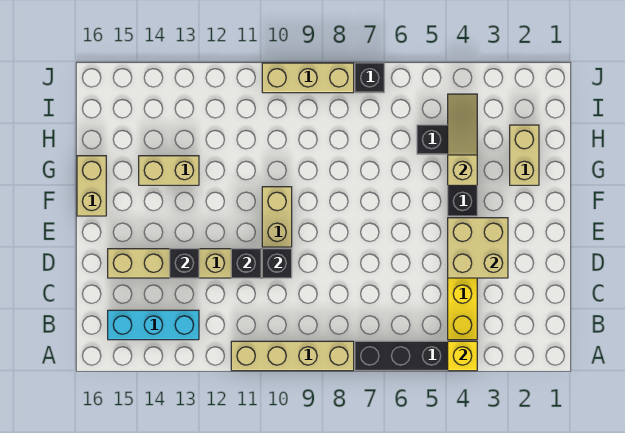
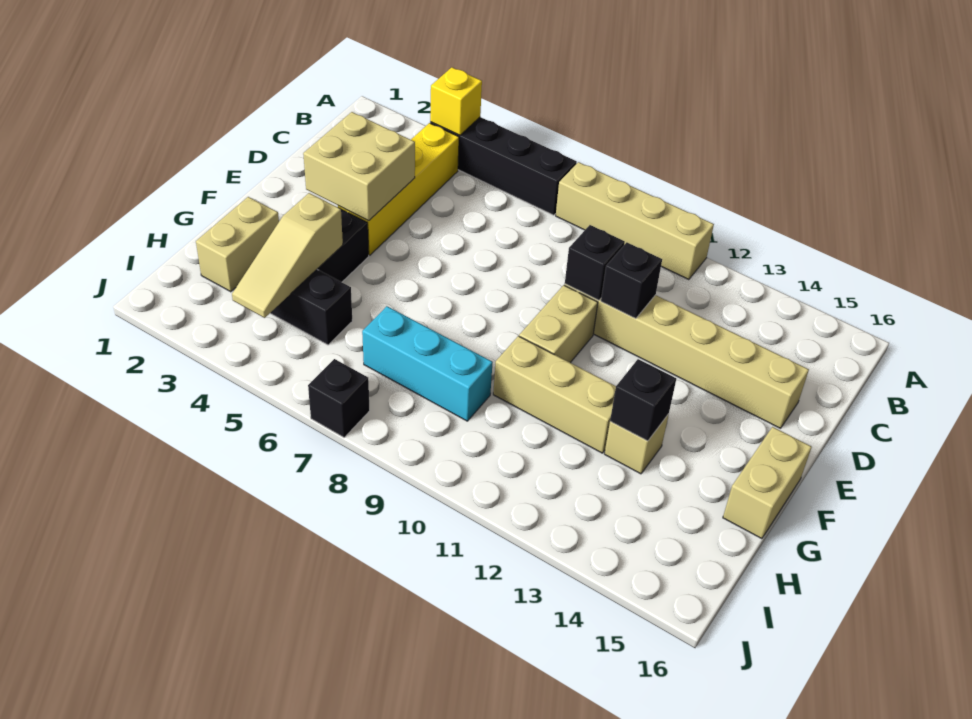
cyan 1x3 brick [108,310,199,340] -> cyan 1x3 brick moved to [362,306,493,421]
black 1x1 brick [170,249,199,278] -> black 1x1 brick moved to [610,359,676,441]
tan 1x2 brick [139,156,199,185] -> tan 1x1 brick [605,414,669,474]
tan 1x3 brick [262,63,354,93] -> tan 1x3 brick moved to [493,336,616,453]

